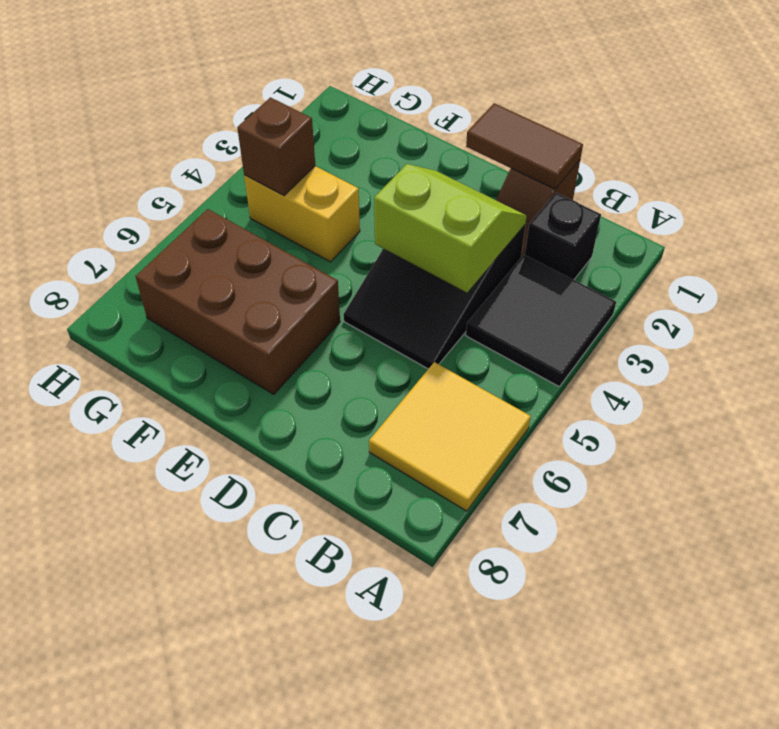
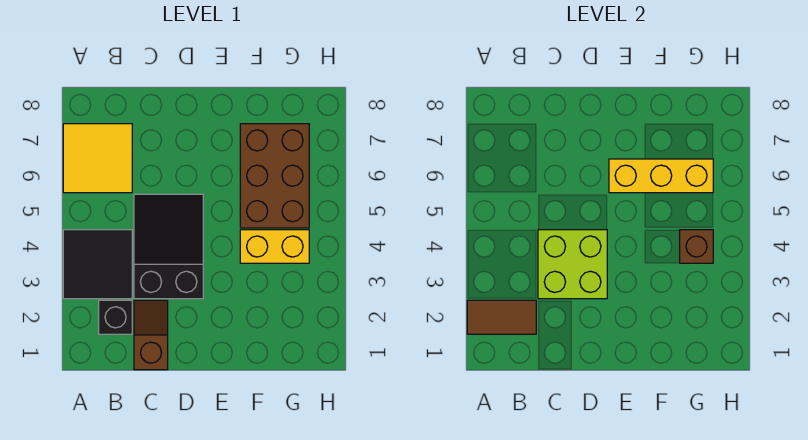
brown 1x2 tile [466,103,583,189] -> brown 1x2 tile moved to [467,300,536,334]
lime 2x2 slope [374,164,527,292] -> lime 2x2 brick [538,230,607,299]
brown 2x3 brick [135,209,340,394] -> brown 2x3 brick turned to [240,124,309,228]
none -> yellow 1x3 brick [609,159,713,193]

